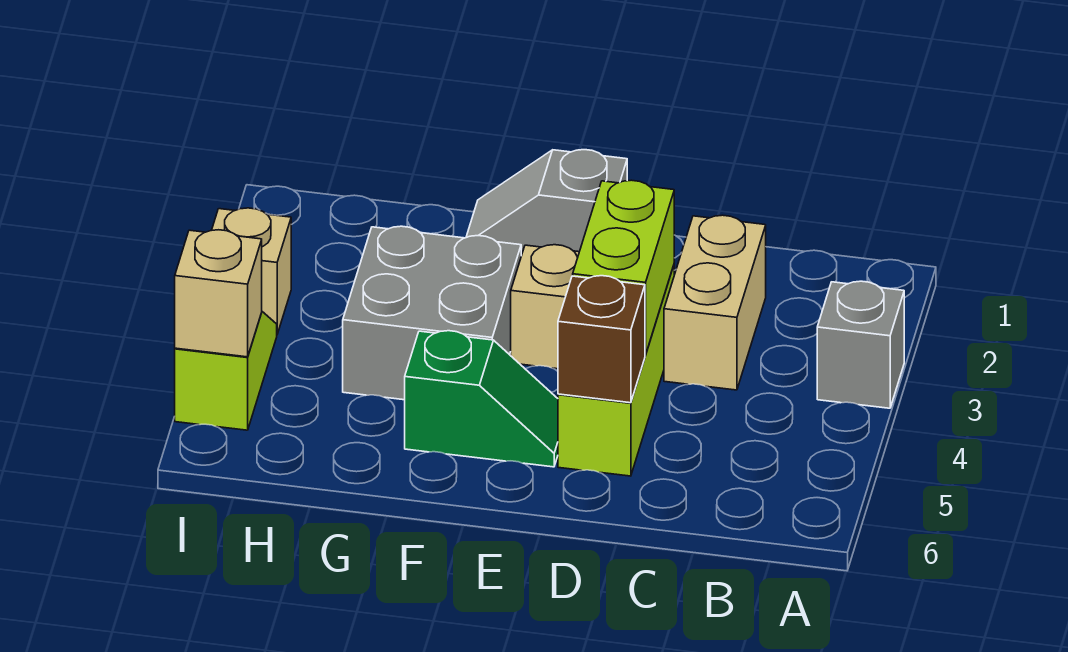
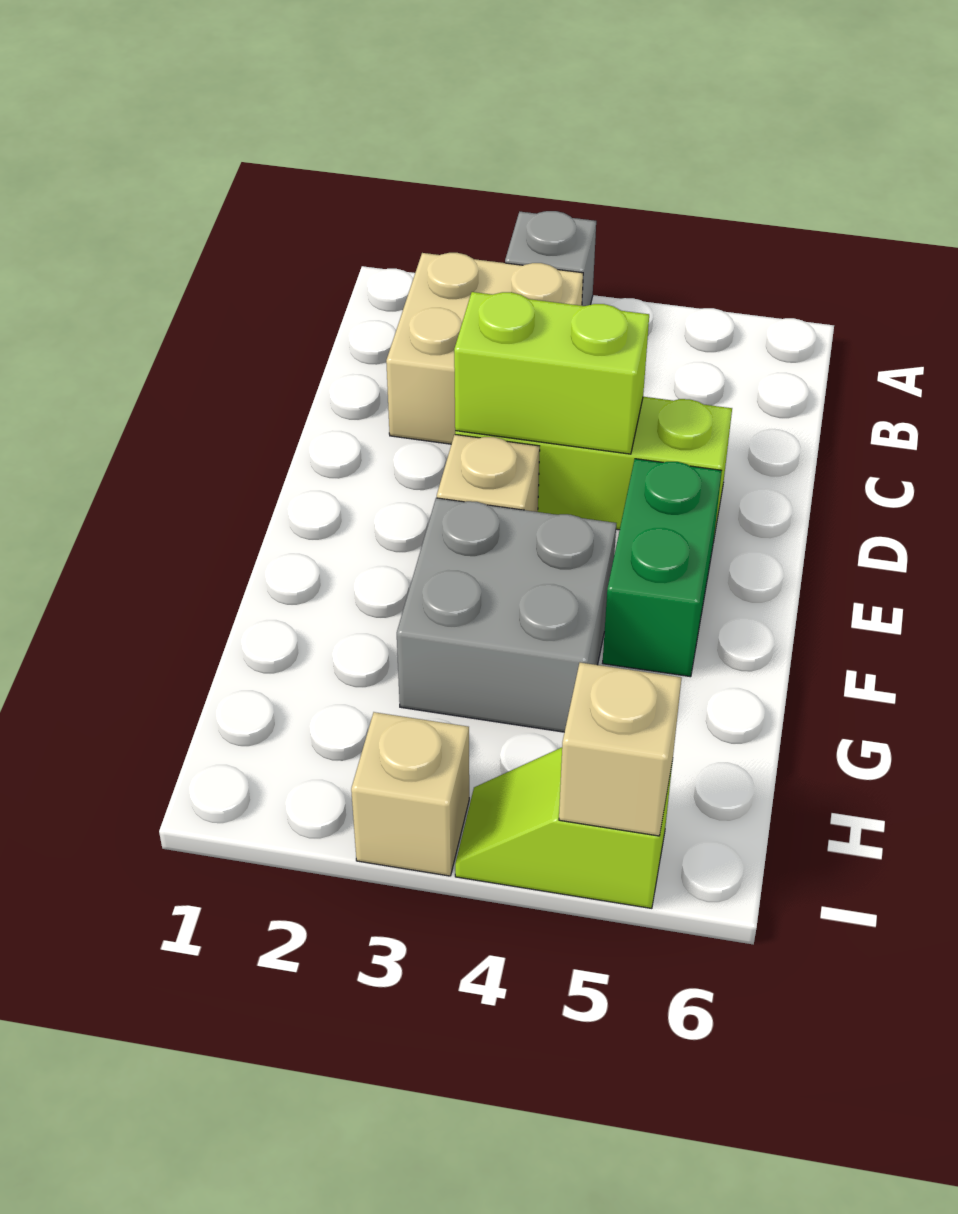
tan 1x2 brick [664,215,766,390] -> tan 2x2 brick [386,253,583,444]
brown 1x1 brick [558,276,645,403] -> none
grey 1x2 slope [466,150,627,256] -> none
green 1x2 slope [405,331,558,467] -> green 1x2 brick [603,459,722,677]

